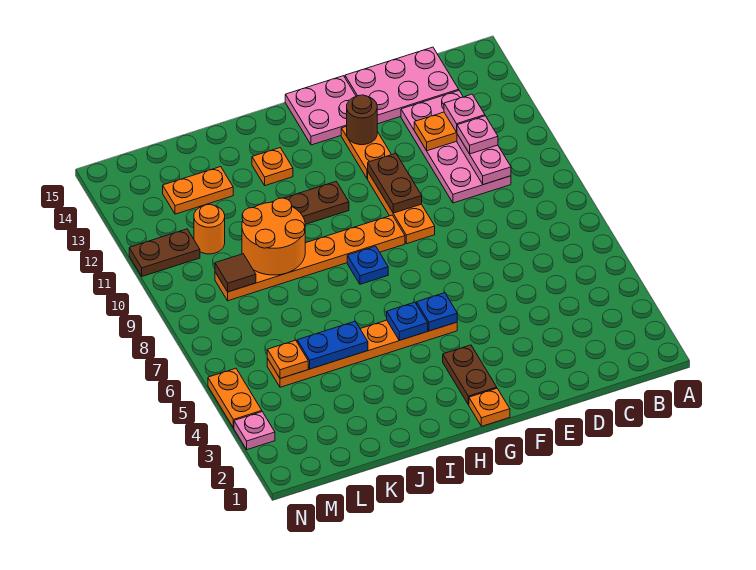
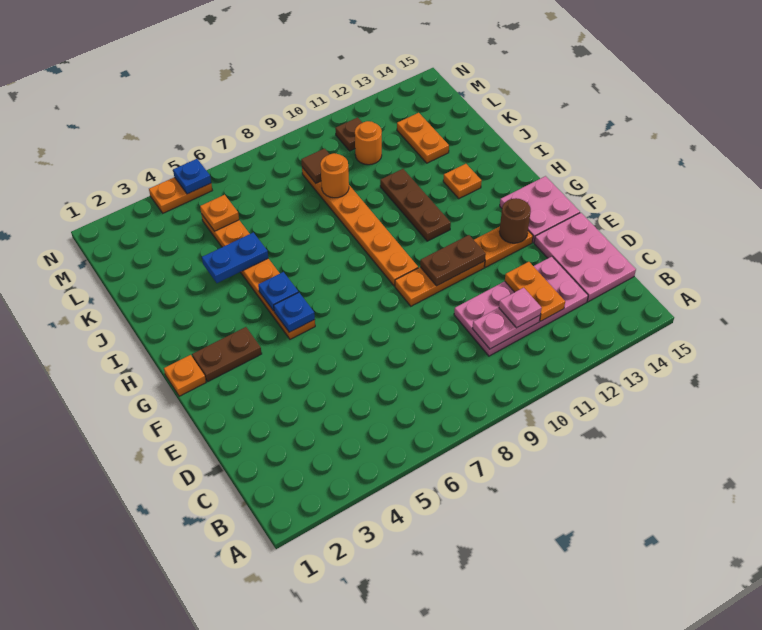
pink 1x1 plate [444,94,485,132] -> none
blue 1x1 plate [347,246,388,284] -> blue 1x1 plate moved to [173,159,211,194]
blue 1x2 plate [297,321,368,369] -> blue 1x2 plate turned to [202,233,268,283]
orange 2x2 round brick [242,198,305,275] -> orange 1x1 round brick [320,153,349,198]
brown 1x2 plate [129,229,200,276] -> brown 1x1 plate [335,117,362,151]
pink 1x1 plate [234,412,275,450] -> none

